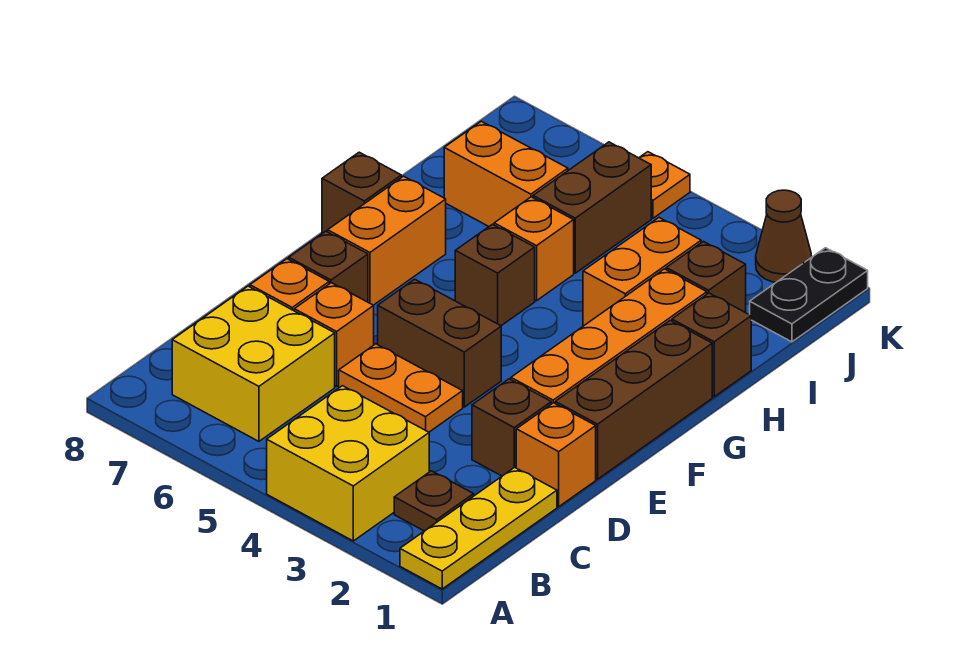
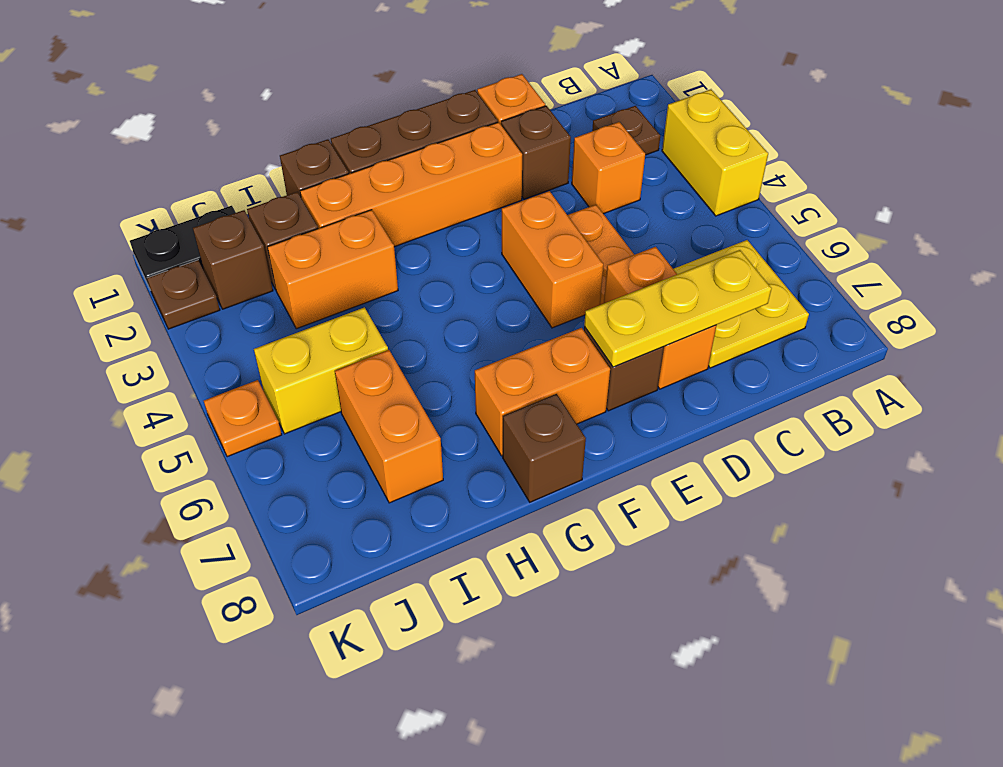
yellow 1x3 plate [400,467,557,589] -> yellow 1x3 plate moved to [584,250,772,367]
yellow 2x2 brick [267,386,429,541] -> yellow 1x2 brick [662,89,768,216]
yellow 2x2 brick [172,286,335,441] -> yellow 2x2 plate [673,240,809,368]
brown 1x2 brick [378,279,501,407] -> orange 1x2 brick [502,191,603,328]
brown 1x1 brick [455,224,535,326] -> brown 1x1 brick moved to [193,210,273,309]
orange 1x1 brick [494,197,574,301] -> orange 1x1 brick moved to [572,122,645,214]
brown 1x2 brick [533,142,651,273] -> yellow 1x2 brick [254,307,388,434]
brown 1x1 cone [756,190,812,282] -> brown 1x1 plate [147,260,220,329]

